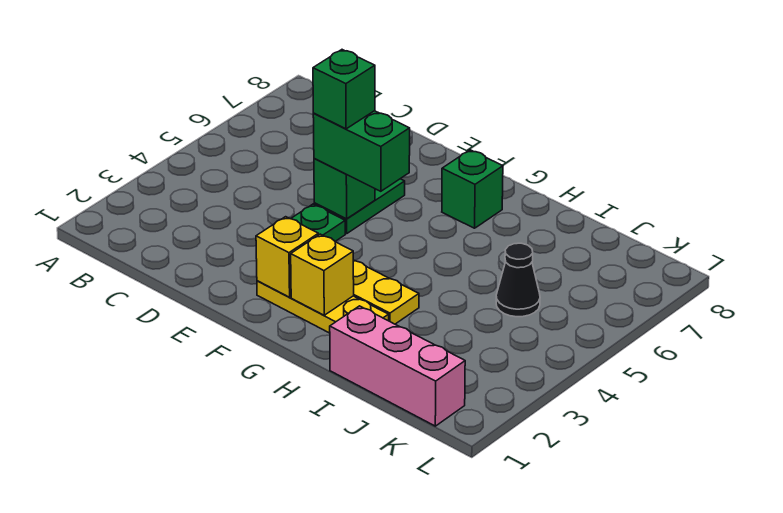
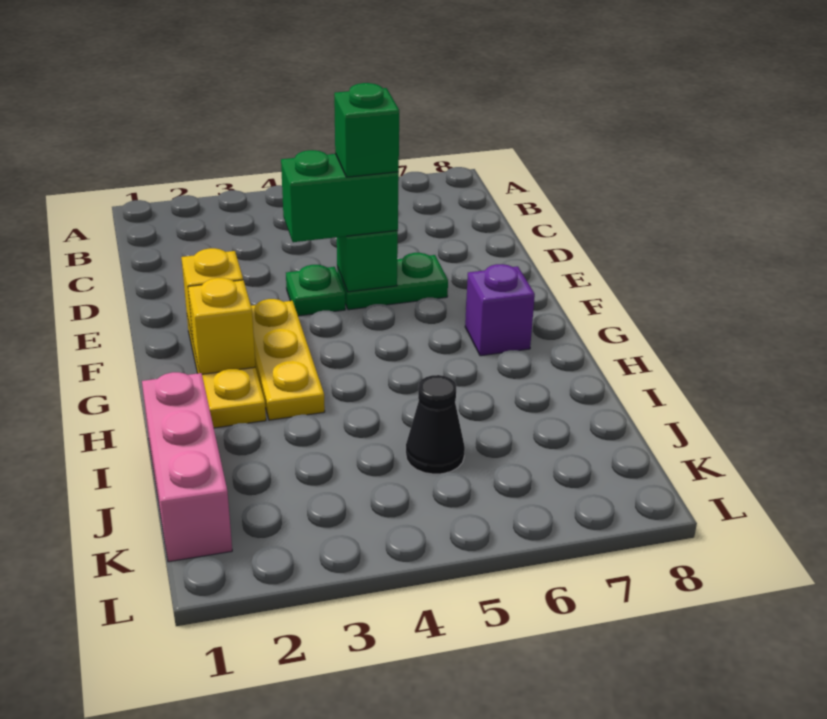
green 1x2 brick [313,111,410,191] -> green 1x2 brick turned to [281,150,399,242]
green 1x1 brick [442,150,503,228] -> purple 1x1 brick [465,264,535,356]

